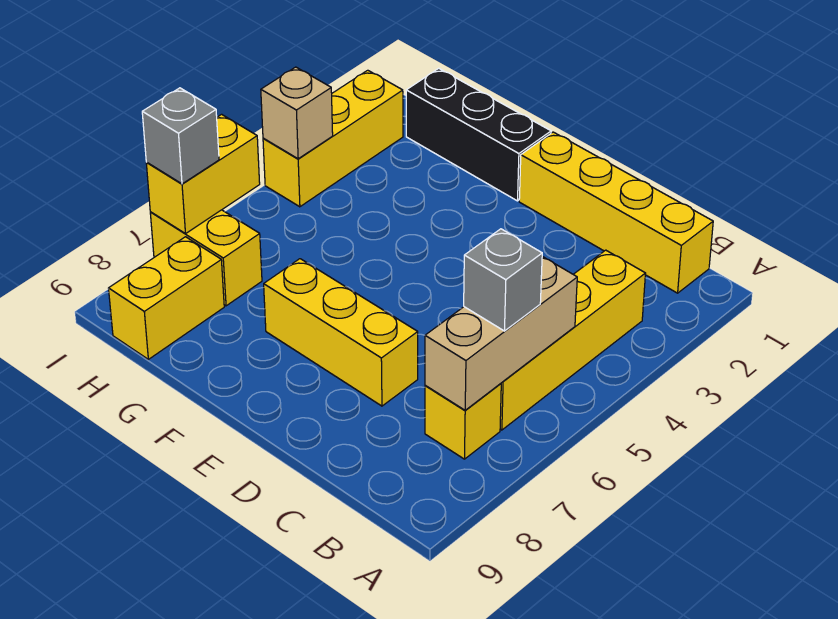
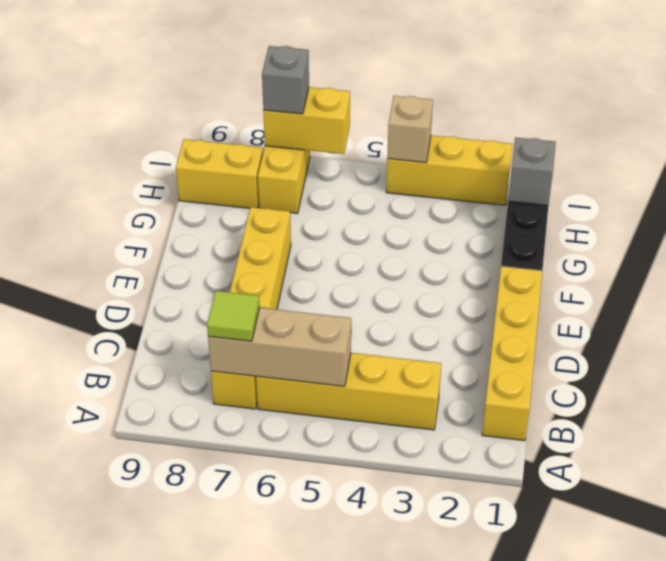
grey 1x1 brick [464,229,542,331] -> grey 1x1 brick moved to [508,137,556,206]
none -> lime 1x1 tile [207,291,260,341]

